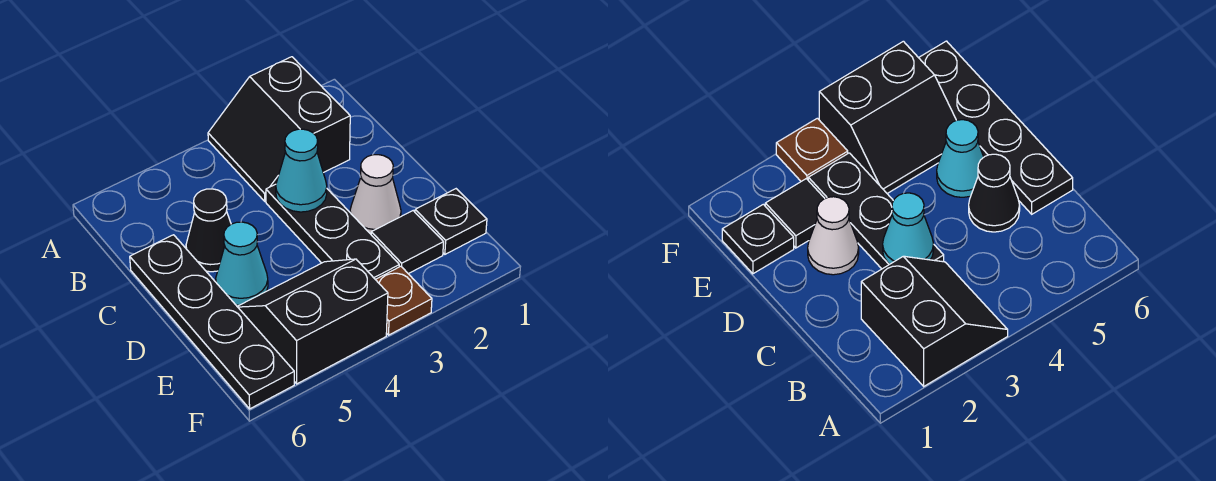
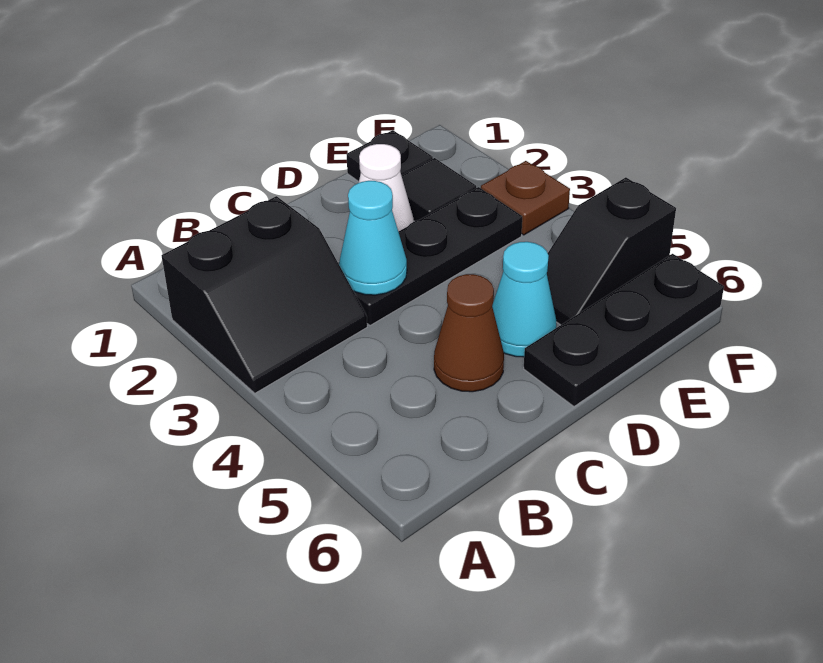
black 1x1 cone [186,189,231,272] -> brown 1x1 cone [434,274,504,392]
black 1x4 plate [130,235,294,409] -> black 1x3 plate [524,254,724,406]
black 2x2 slope [237,259,388,384] -> black 1x2 slope [547,177,676,325]

